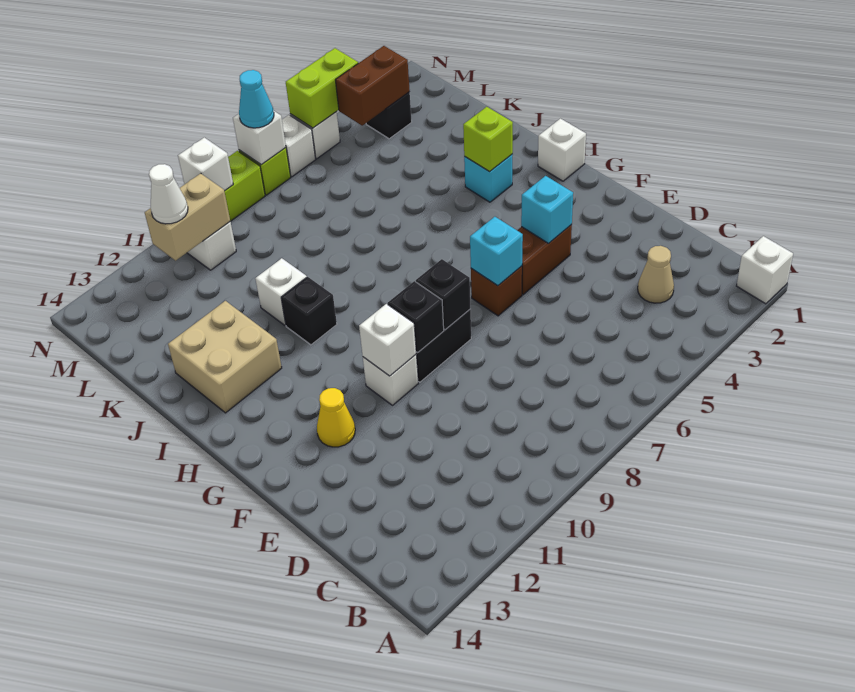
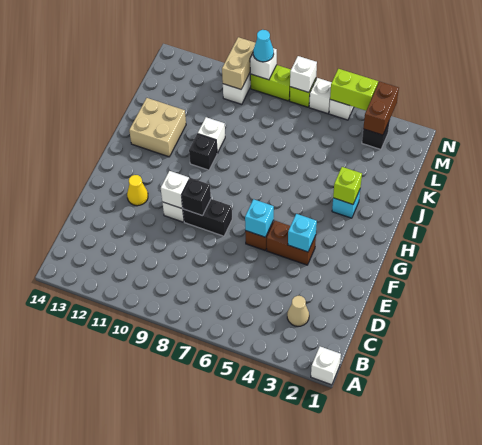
black 1x1 brick [416,259,470,330] -> none
white 1x1 brick [538,119,586,181] -> none
brown 1x2 brick [336,46,410,126] -> brown 1x2 brick turned to [363,82,399,135]
tan 1x2 brick [145,173,230,261] -> tan 1x2 brick turned to [222,37,255,89]
white 1x1 cone [149,164,188,224] -> none
cyan 1x1 cone [239,70,274,128] -> cyan 1x1 cone moved to [253,30,274,62]

